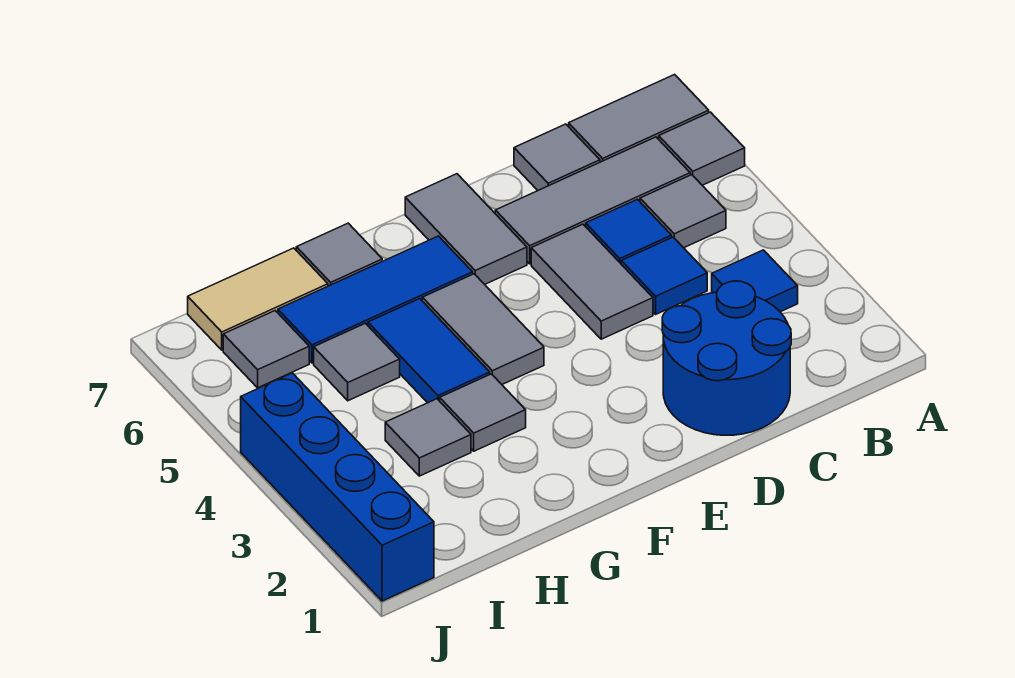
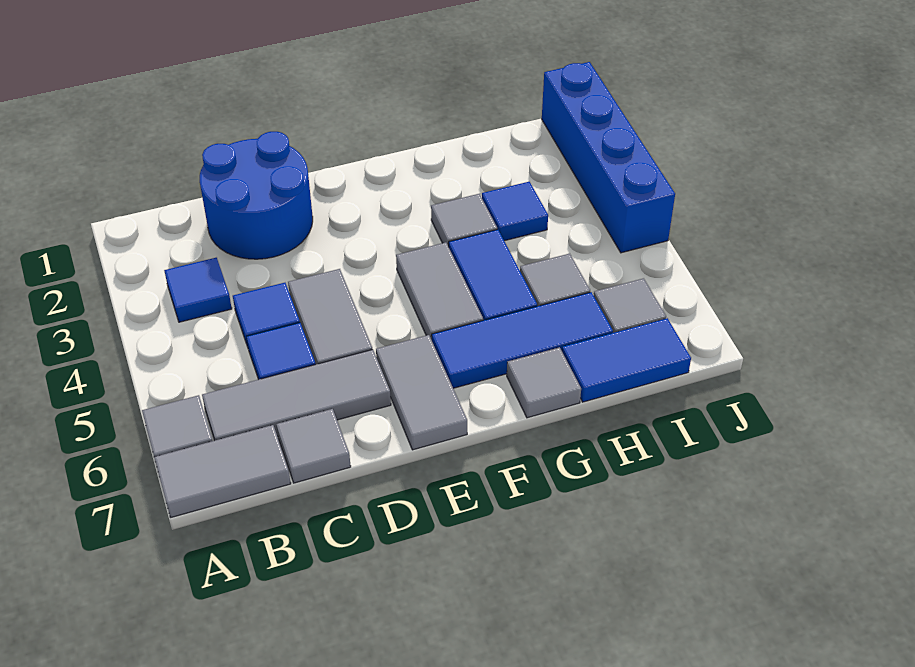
grey 1x1 tile [640,175,726,248] -> none
grey 1x1 tile [385,399,471,476] -> blue 1x1 tile [482,182,548,241]
tan 1x2 tile [188,248,328,350] -> blue 1x2 tile [562,318,691,402]

